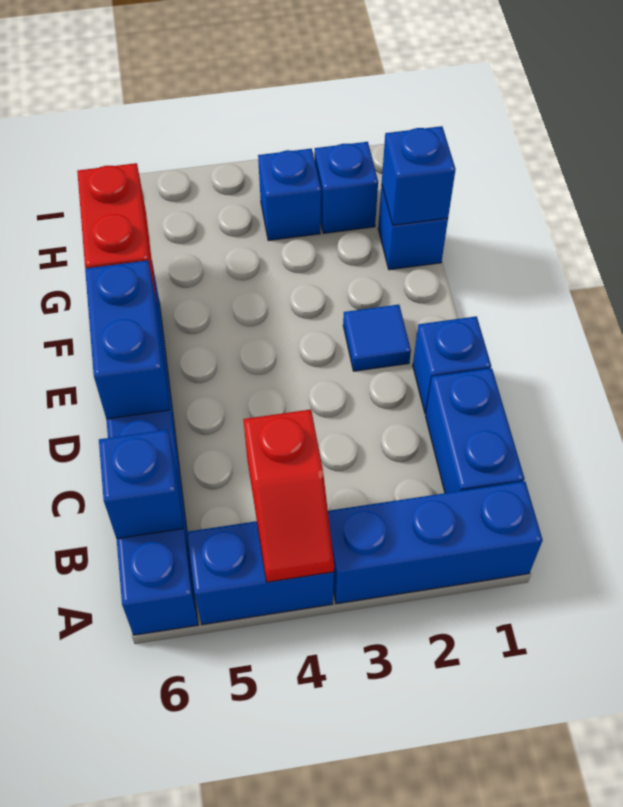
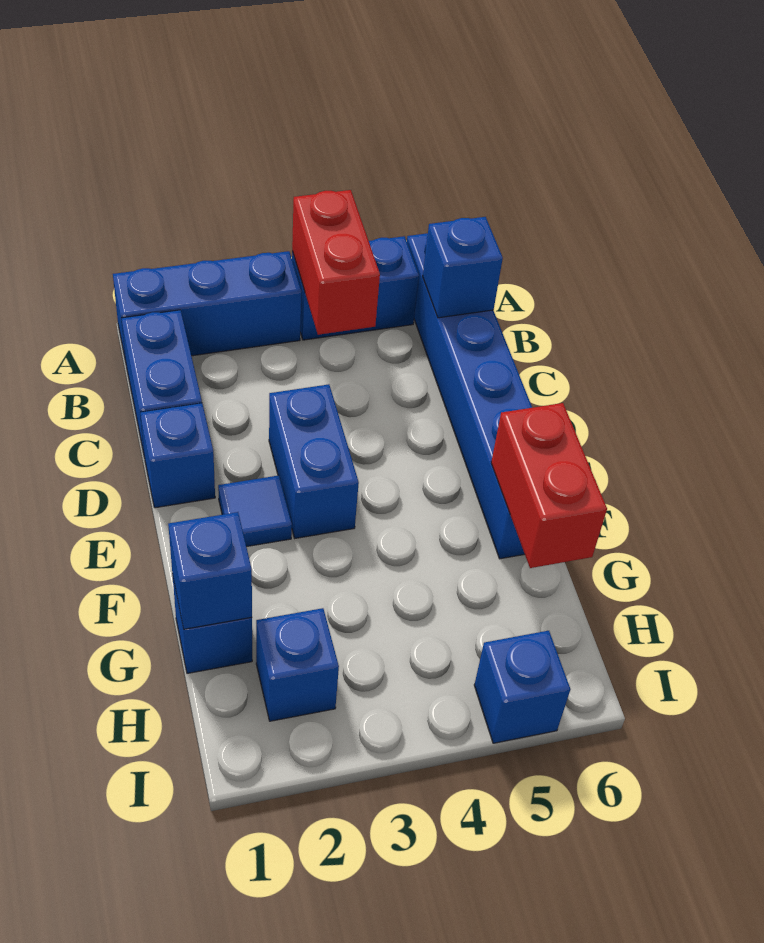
red 1x2 slope [243,410,334,582] -> red 1x2 brick [292,190,380,335]
blue 1x2 brick [85,260,169,419] -> blue 1x2 brick moved to [269,384,359,538]
blue 1x1 brick [258,149,321,241] -> blue 1x1 brick moved to [474,631,570,743]

